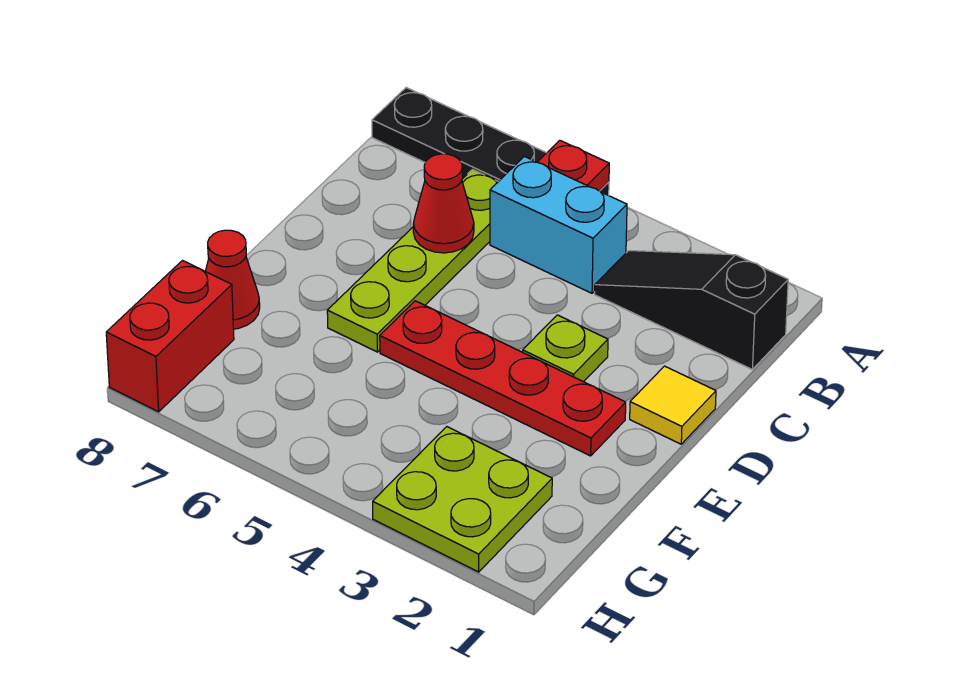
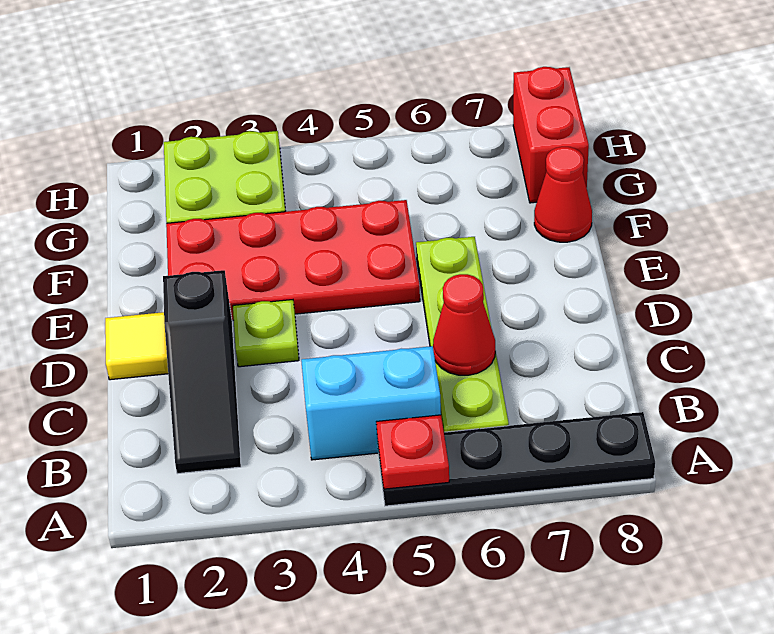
black 1x3 slope [595,251,788,369] -> black 1x3 slope turned to [163,270,241,474]
red 1x4 plate [380,301,626,456] -> red 2x4 plate [166,200,420,320]

